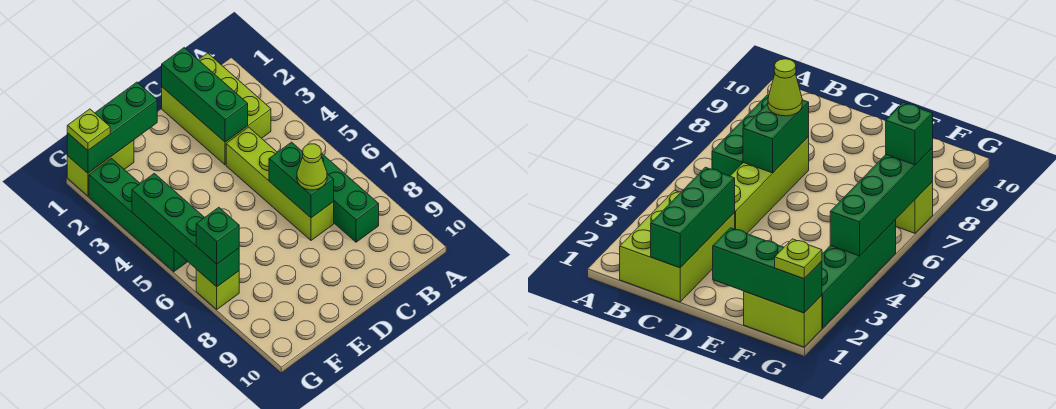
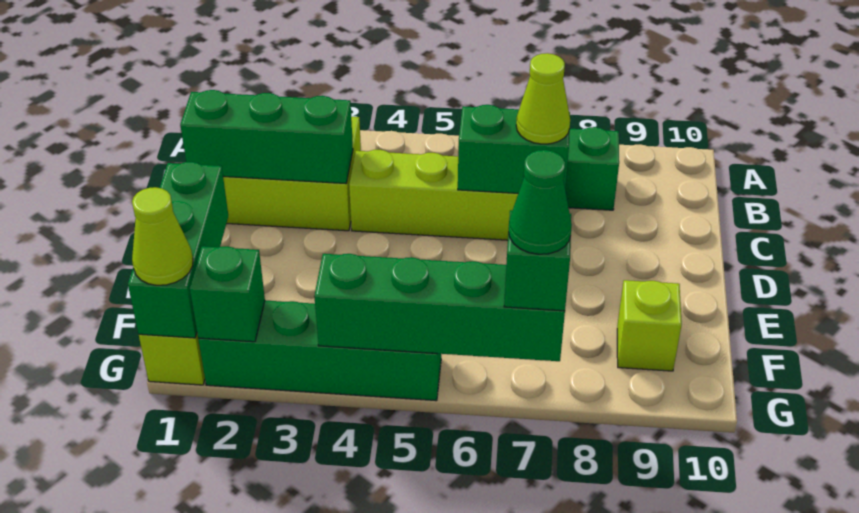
lime 1x1 plate [67,109,110,150] -> lime 1x1 cone [132,187,193,285]
none -> green 1x1 brick [190,246,265,342]
lime 1x1 brick [196,269,239,309] -> lime 1x1 brick moved to [617,280,682,371]
none -> green 1x1 cone [509,150,572,254]

